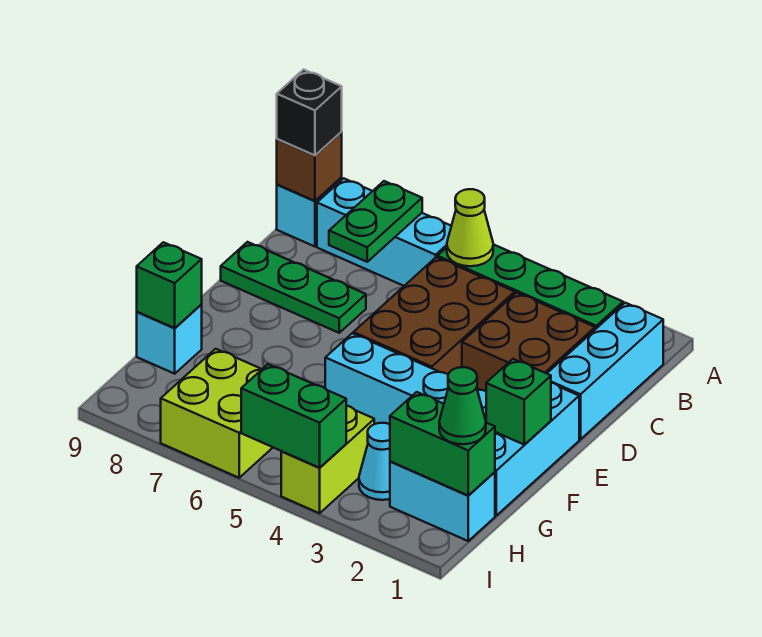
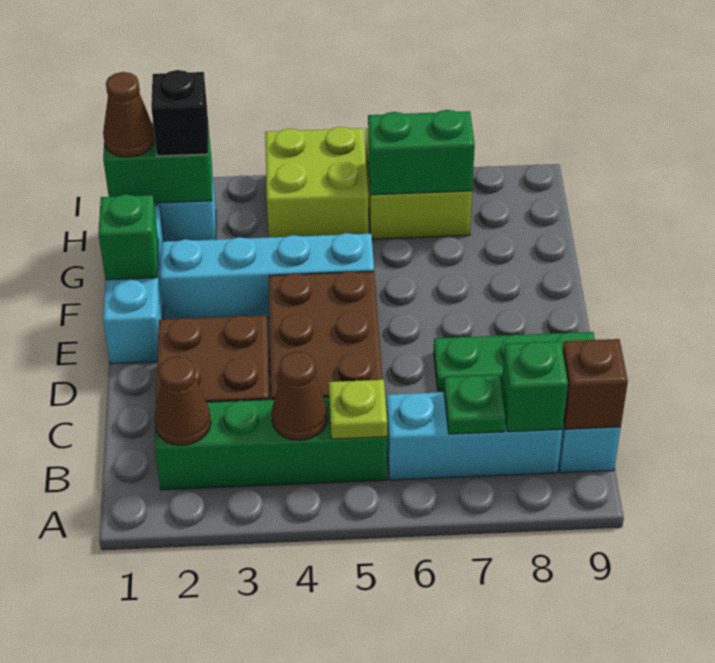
cyan 1x3 brick [547,303,663,439] -> none
none -> brown 1x1 cone [154,356,211,445]
none -> brown 1x1 cone [272,352,327,440]
lime 1x1 cone [447,189,493,266] -> lime 1x1 plate [329,380,387,439]
green 1x2 plate [329,181,422,262] -> green 1x1 plate [444,375,505,434]
black 1x1 brick [277,70,342,155] -> black 1x1 brick moved to [151,70,208,156]
cyan 1x1 brick [137,305,202,374] -> none
green 1x1 brick [137,242,202,328] -> green 1x1 brick moved to [502,341,568,432]
green 1x1 cone [439,367,486,444] -> brown 1x1 cone [103,72,155,157]
cyan 1x1 cone [359,423,390,500] -> none
lime 1x2 brick [281,406,374,513] -> lime 2x2 brick [265,127,368,237]
green 1x2 brick [241,364,346,468] -> green 1x2 brick moved to [368,110,475,195]

